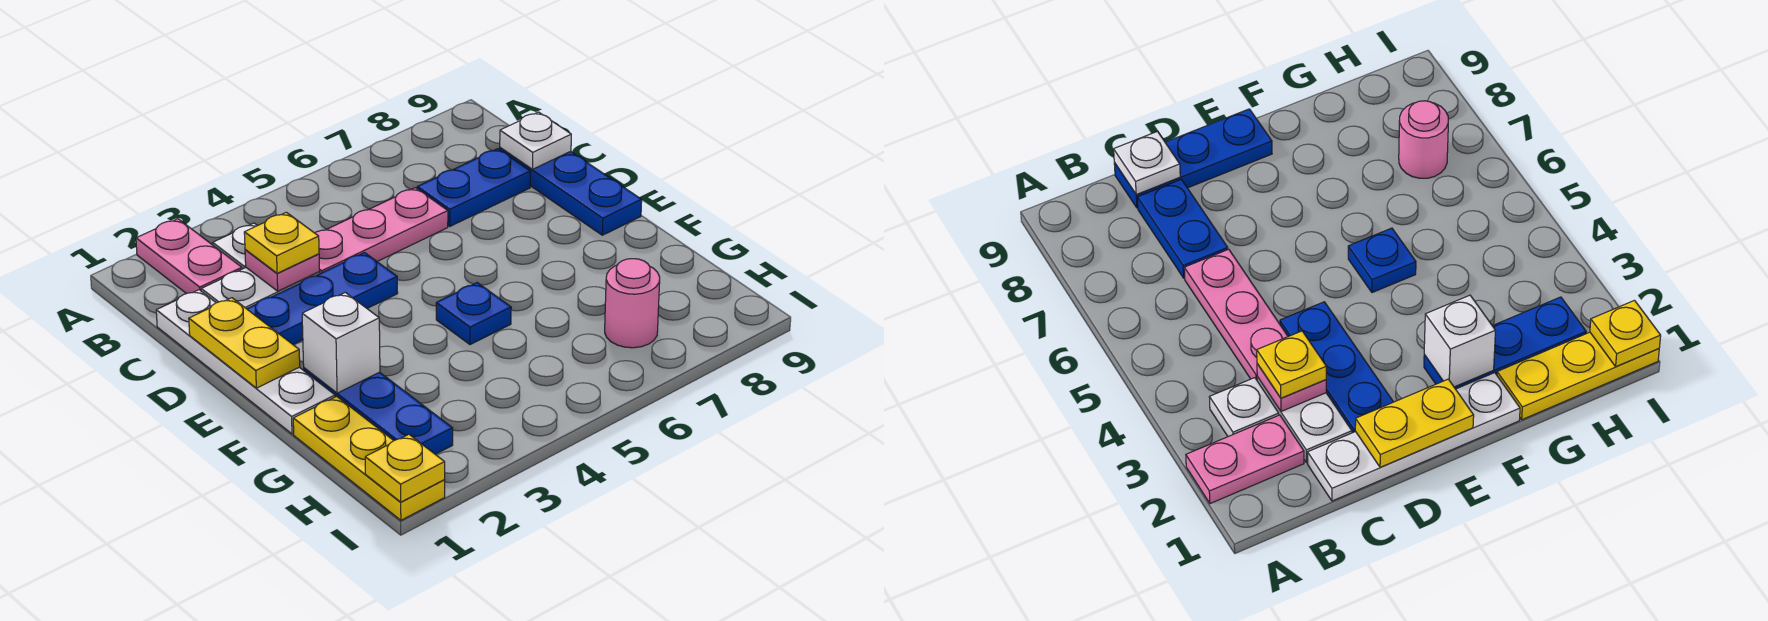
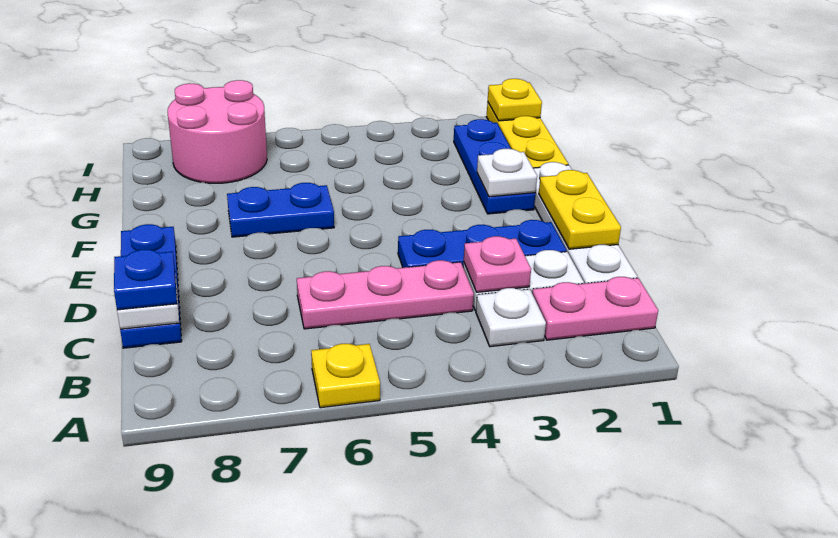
pink 1x2 plate [136,219,242,294] -> pink 1x2 plate turned to [532,277,658,340]
yellow 1x1 plate [244,212,319,273] -> yellow 1x1 plate moved to [311,344,380,408]
blue 1x2 plate [417,149,531,226] -> blue 1x2 plate moved to [227,183,334,237]
white 1x1 brick [302,292,380,393] -> white 1x1 plate [477,149,537,197]
blue 1x1 plate [436,283,511,345] -> blue 1x1 plate moved to [114,250,177,310]
pink 1x1 round brick [605,259,660,348] -> pink 2x2 round brick [167,80,267,183]

